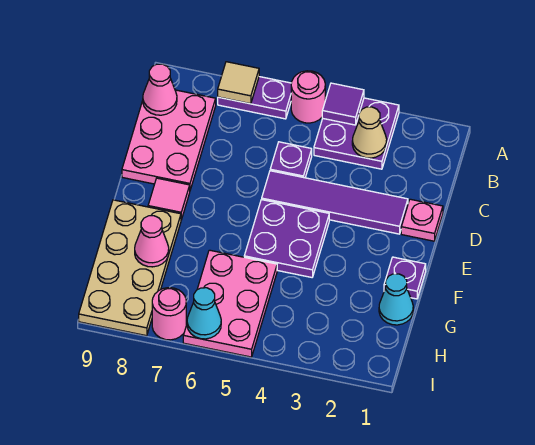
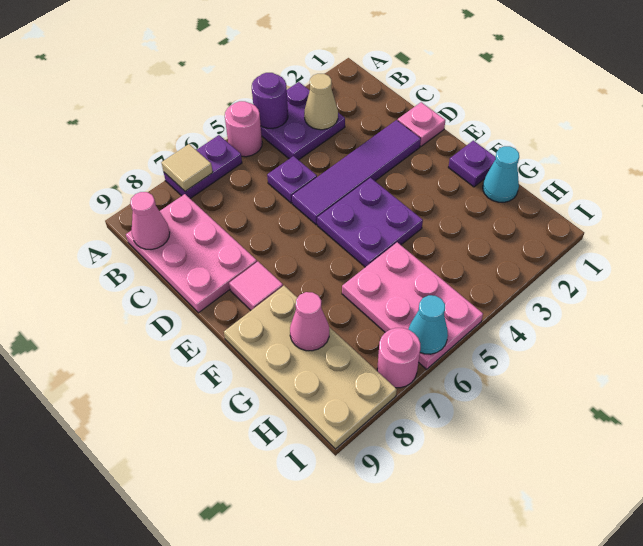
purple 1x1 tile [322,83,364,125] -> purple 1x1 round brick [252,73,288,128]

